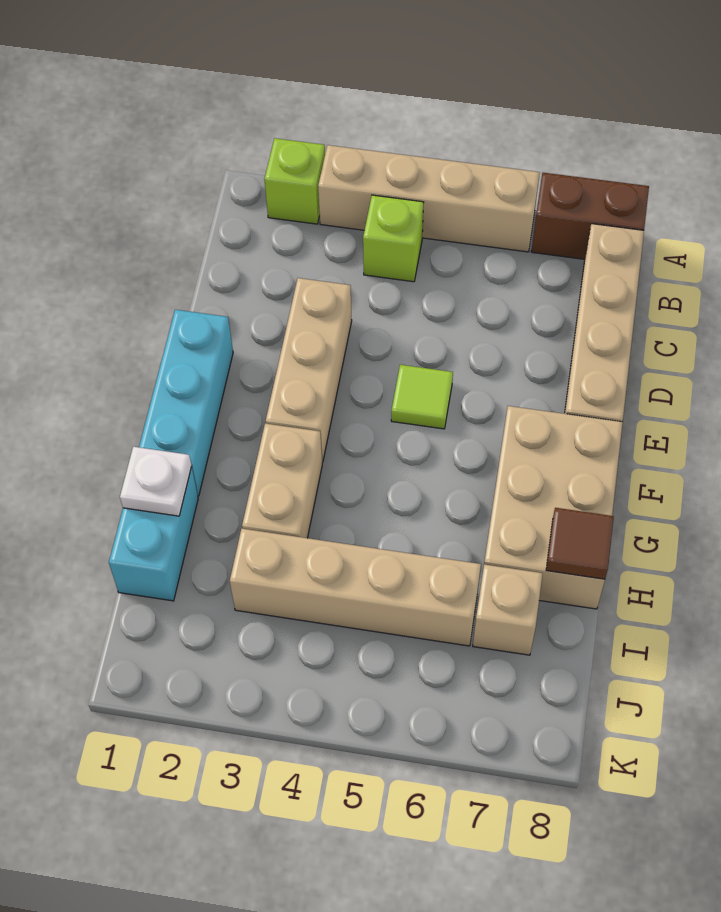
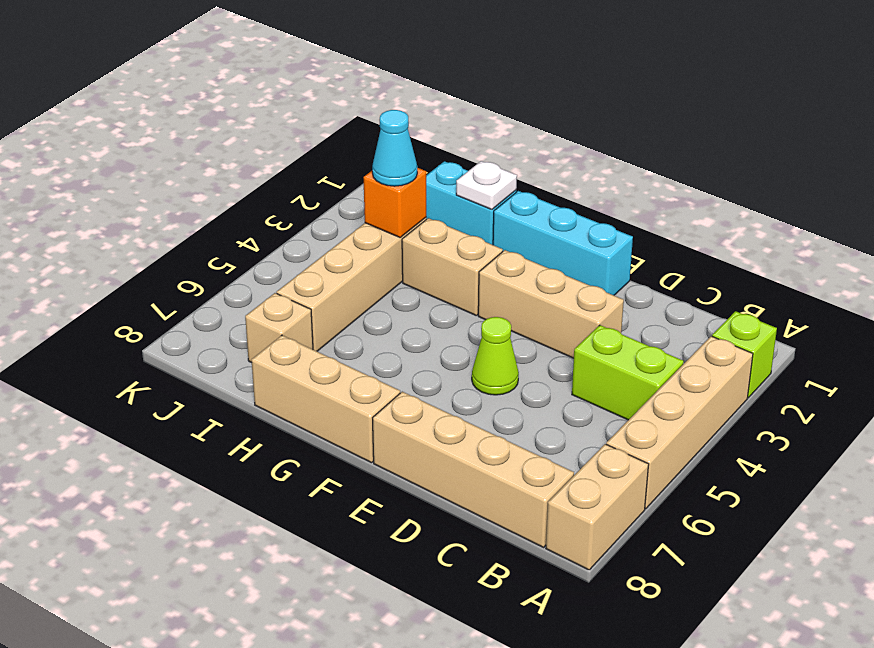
brown 1x2 brick [531,173,649,259] -> tan 1x2 brick [546,444,649,570]
lime 1x1 brick [363,195,424,282] -> lime 1x2 brick [572,325,684,420]
lime 1x1 tile [391,365,453,429] -> lime 1x1 cone [472,317,519,395]
tan 2x3 brick [484,406,623,609] -> tan 1x3 brick [252,335,400,463]
brown 1x1 tile [546,508,614,579] -> none
none -> orange 1x1 brick [364,168,426,238]
none -> cyan 1x1 cone [372,110,417,186]

